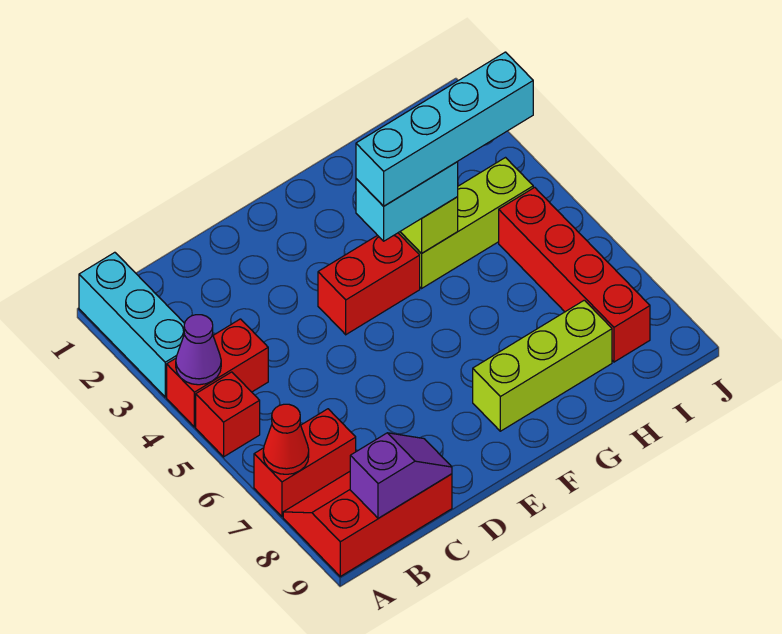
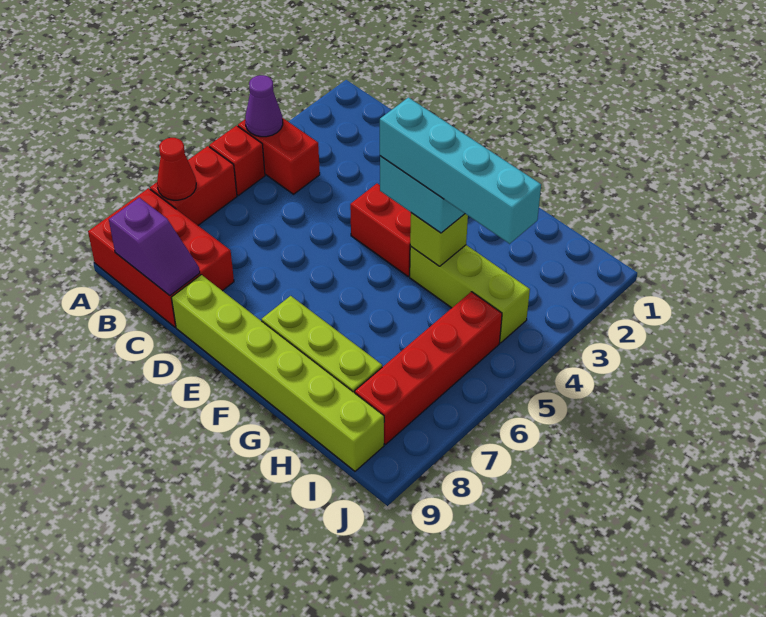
cyan 1x3 brick [79,252,185,397] -> none
red 1x2 brick [254,409,356,517] -> red 1x2 brick turned to [150,146,237,225]
red 2x3 slope [283,472,452,576] -> red 2x3 brick [88,188,234,327]
none -> lime 1x6 brick [171,275,384,471]

